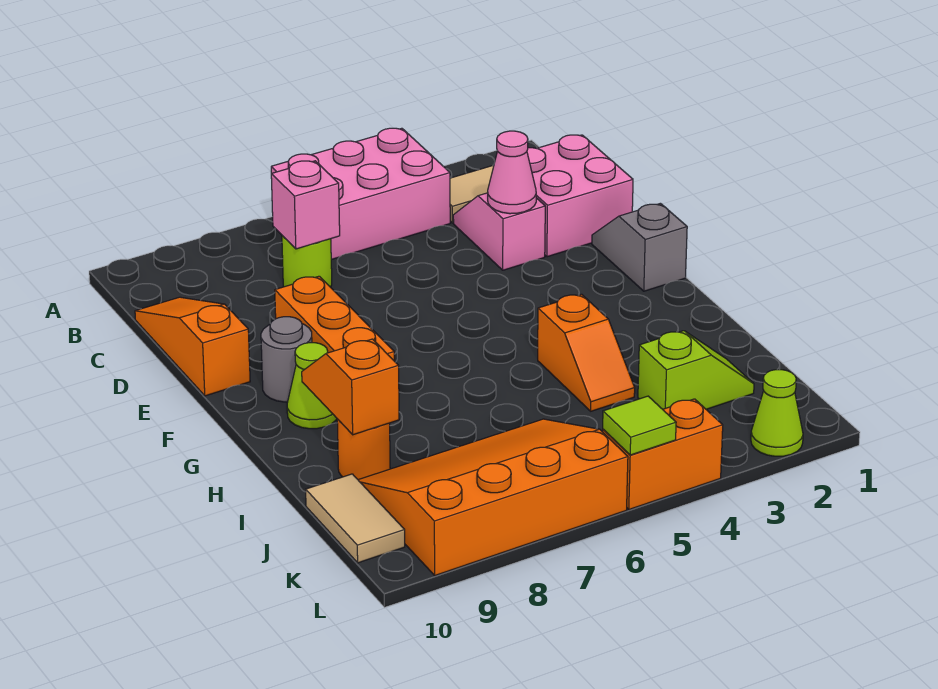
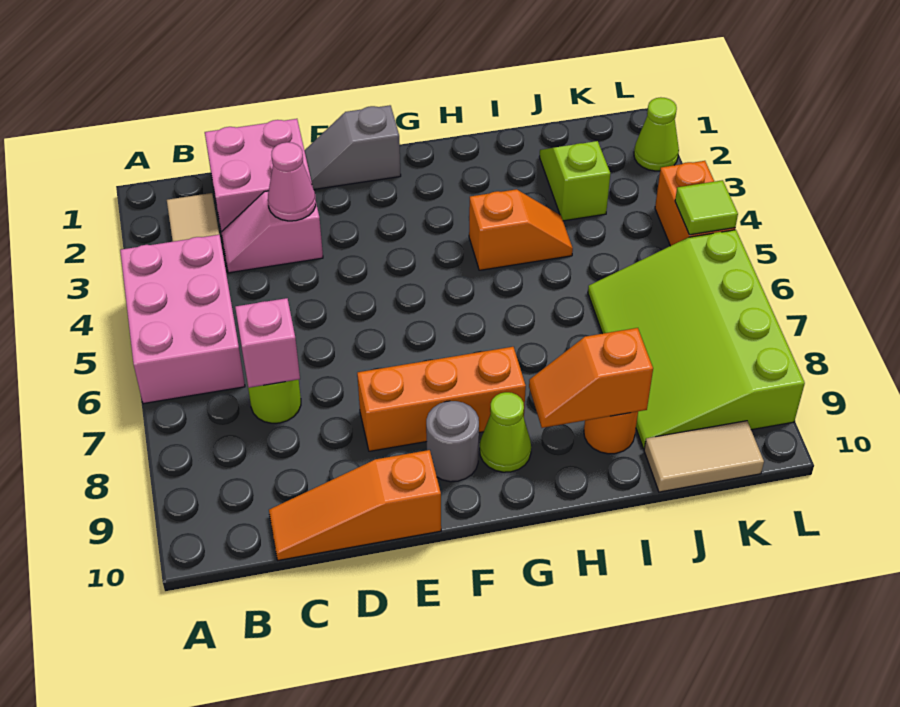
orange 3x4 slope [358,419,628,575] -> lime 3x4 slope [588,230,805,449]

